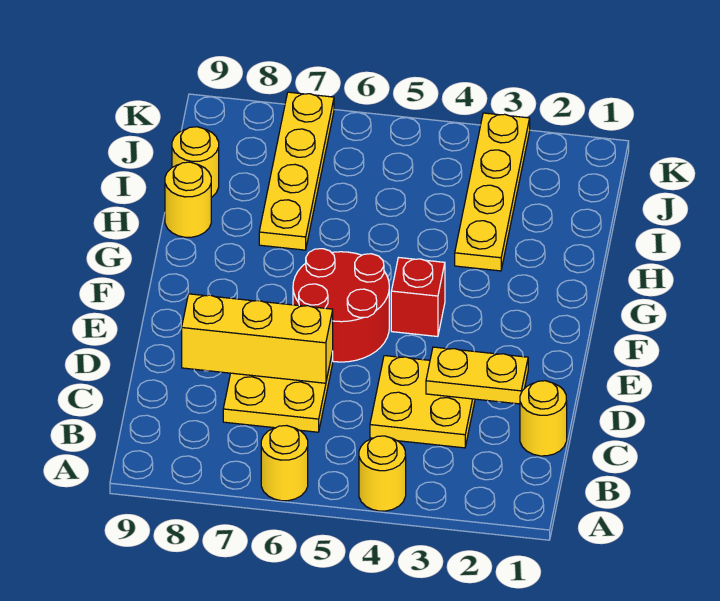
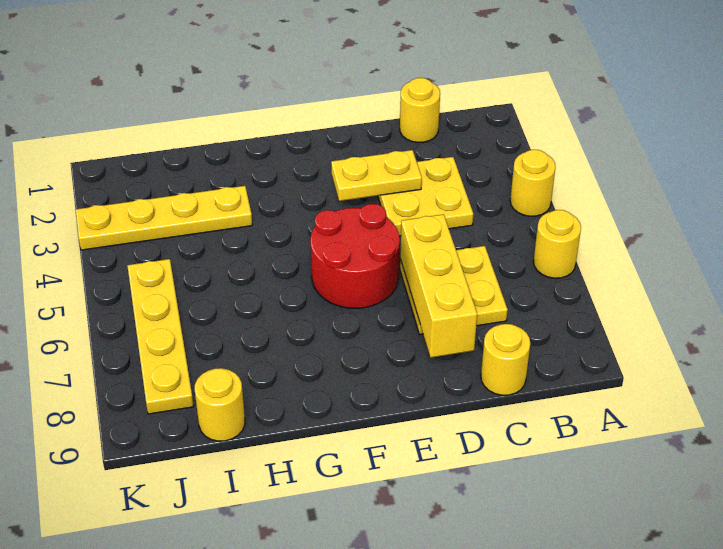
yellow 1x2 plate [426,347,528,404] -> yellow 1x2 plate turned to [331,150,422,201]
red 1x1 brick [391,258,445,337] -> none
yellow 1x4 plate [259,92,334,250] -> yellow 1x4 plate turned to [127,259,194,414]
yellow 1x1 round brick [165,162,211,237] -> yellow 1x1 round brick moved to [481,324,530,395]

